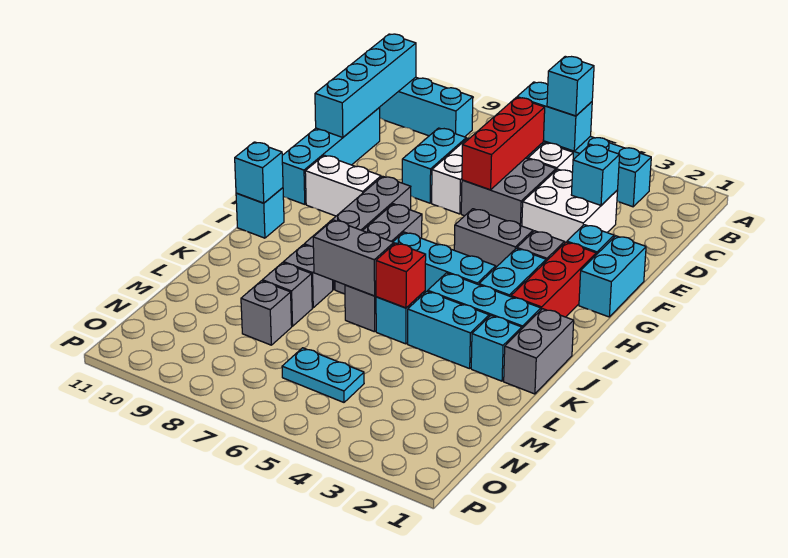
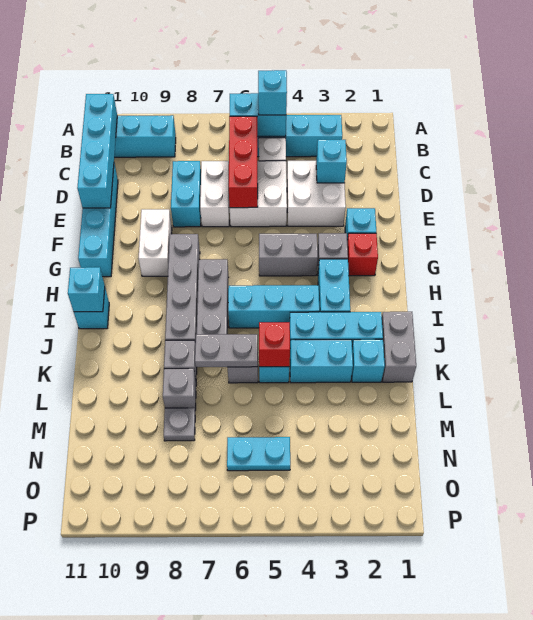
grey 2x2 brick [461,158,556,226] -> white 2x2 brick [230,161,287,227]
cyan 1x2 brick [579,236,646,317] -> none
red 1x3 brick [511,242,596,317] -> red 1x1 brick [347,233,378,276]
white 1x2 brick [305,155,381,216] -> white 1x2 brick turned to [139,209,172,276]
grey 1x2 brick [313,220,394,296] -> grey 1x2 plate [195,334,258,367]
grey 1x1 brick [241,281,292,345] -> grey 1x1 plate [164,408,195,441]

